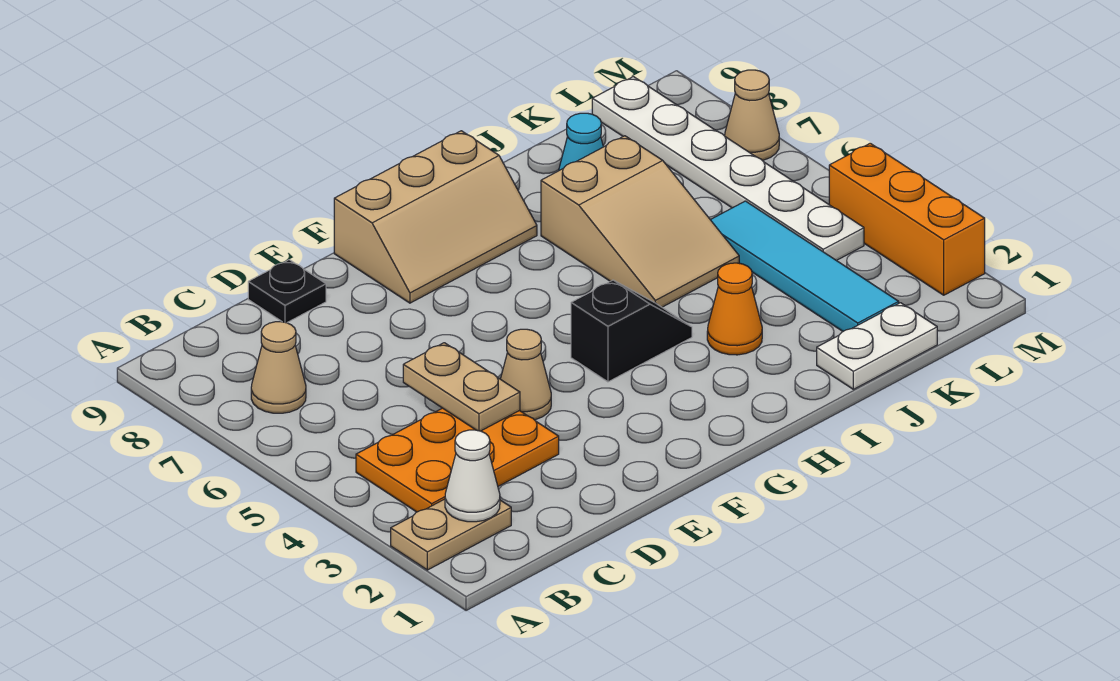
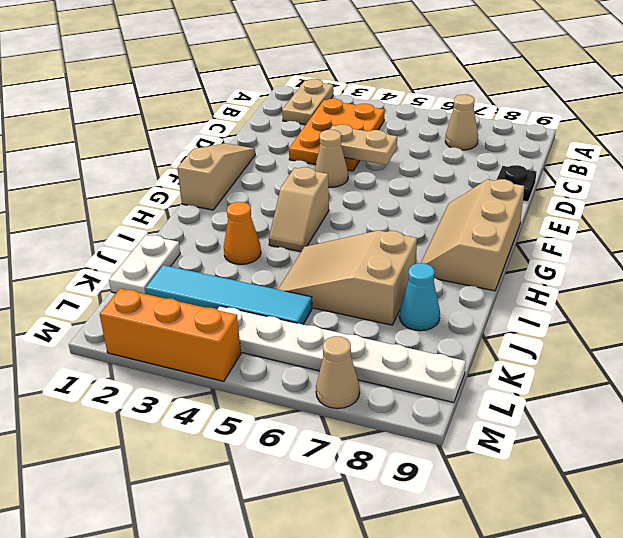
white 1x1 cone [445,430,500,522] -> none
none -> tan 1x3 slope [177,143,255,210]
black 1x2 slope [571,280,692,382] -> tan 1x2 slope [269,167,329,252]

